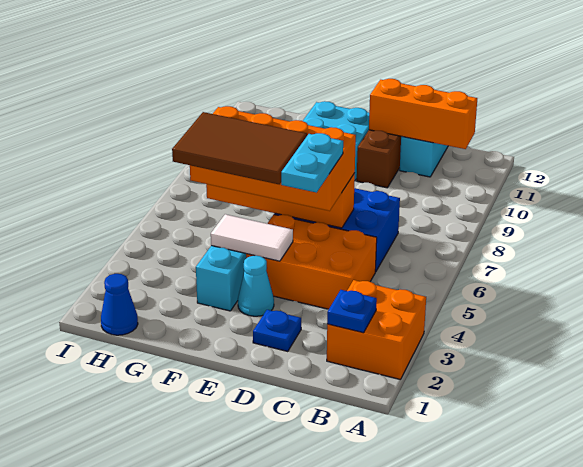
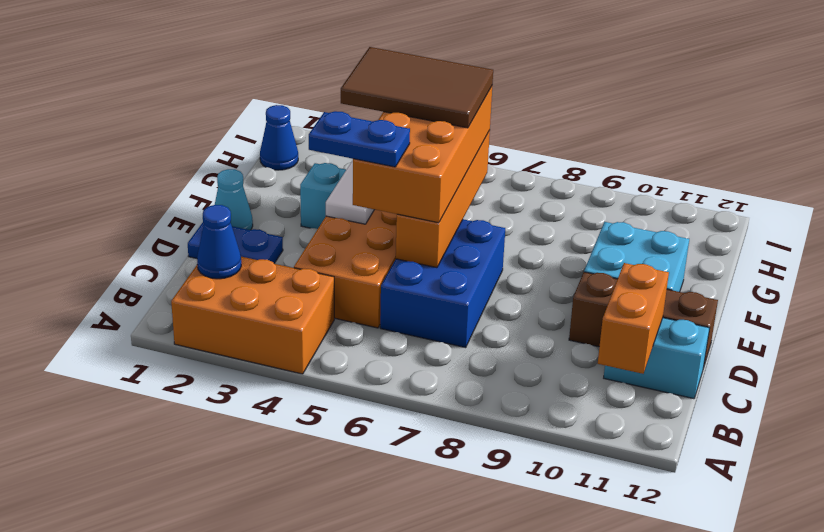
orange 2x2 brick [327,280,426,379] -> orange 2x3 brick [171,257,334,374]
blue 1x1 plate [327,290,377,333] -> blue 1x1 cone [197,205,241,279]
orange 1x3 brick [369,79,477,149] -> orange 1x2 brick [598,263,669,374]
blue 1x1 plate [253,310,301,351] -> blue 1x2 plate [188,223,283,263]
cyan 1x2 plate [281,133,343,193] -> blue 1x2 plate [309,111,410,167]
cyan 1x1 cone [238,256,274,316] -> cyan 1x1 cone moved to [215,169,253,230]
brown 2x3 tile [172,112,307,184] -> brown 2x3 tile turned to [341,47,493,128]

